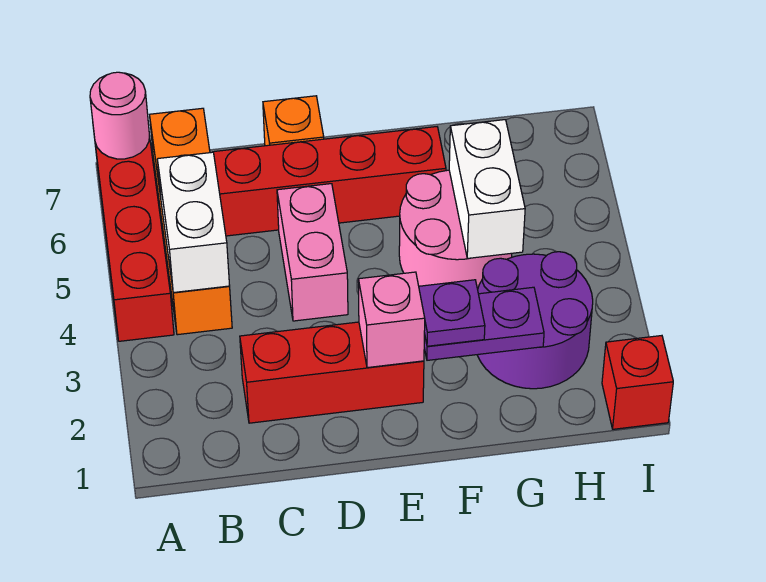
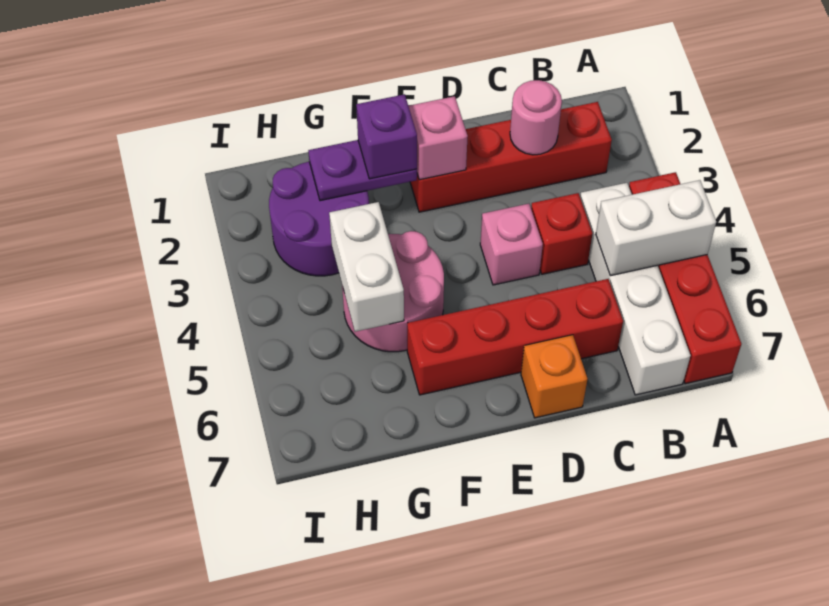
pink 1x1 round brick [90,72,149,159] -> pink 1x1 round brick moved to [510,80,562,155]
orange 1x4 brick [150,108,232,335] -> white 1x4 brick [580,183,691,395]
white 1x2 brick [157,152,230,293] -> white 1x2 brick turned to [596,180,716,276]
red 1x3 brick [240,322,424,423] -> red 1x4 brick [410,102,612,212]
pink 1x2 brick [277,184,348,321] -> pink 1x1 brick [480,204,543,285]
purple 1x1 plate [419,280,485,346] -> purple 1x1 brick [356,94,417,179]
red 1x1 brick [602,336,673,429] -> red 1x1 brick moved to [531,193,593,274]

